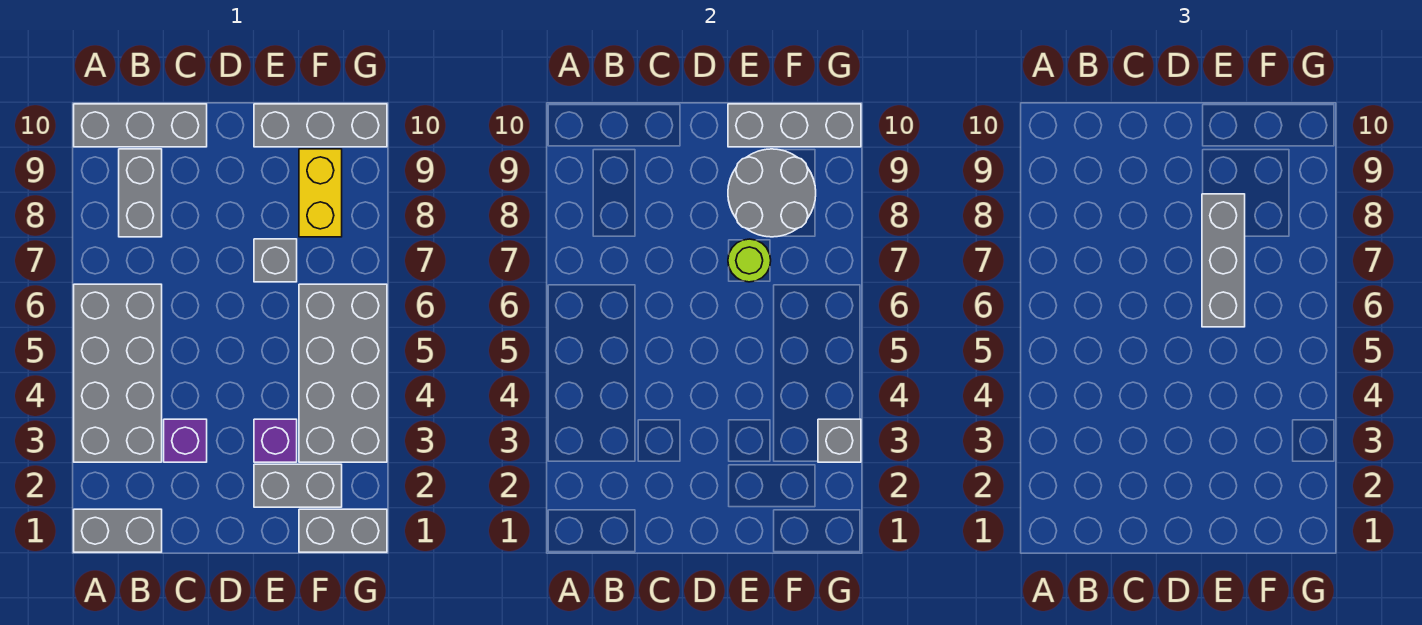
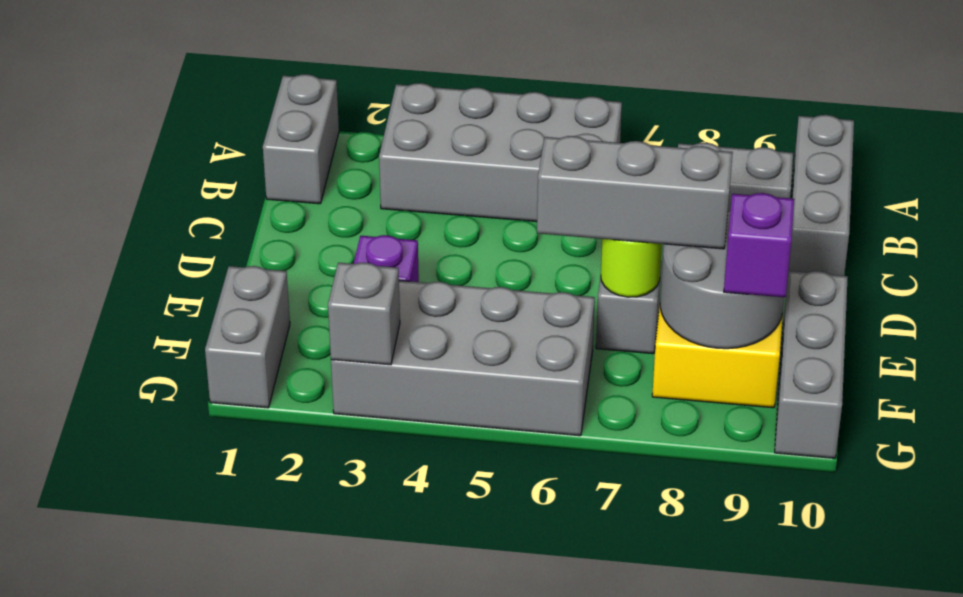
purple 1x1 brick [164,419,207,462] -> purple 1x1 brick moved to [724,193,794,297]
grey 1x2 brick [254,464,342,507] -> none
grey 1x3 brick [728,104,861,147] -> none

